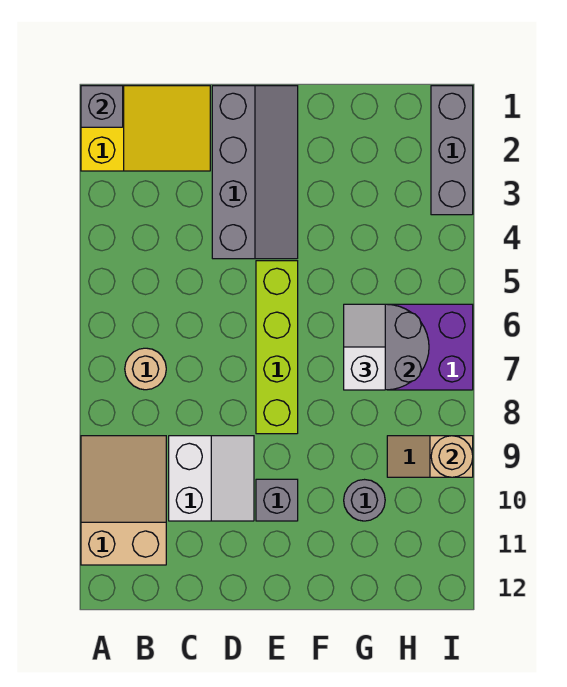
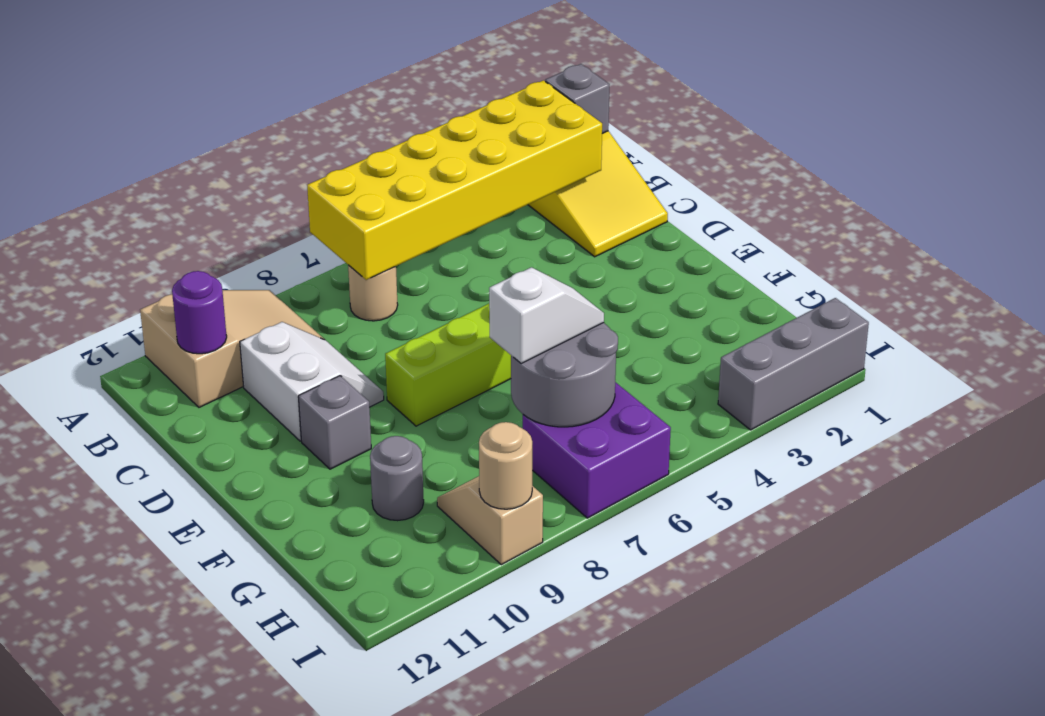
none -> yellow 2x6 brick [307,80,602,280]
none -> purple 1x1 round brick [172,271,227,354]
white 2x2 slope [169,436,254,521] -> white 2x2 slope turned to [240,322,384,441]
grey 2x4 slope [212,86,298,259] -> none

